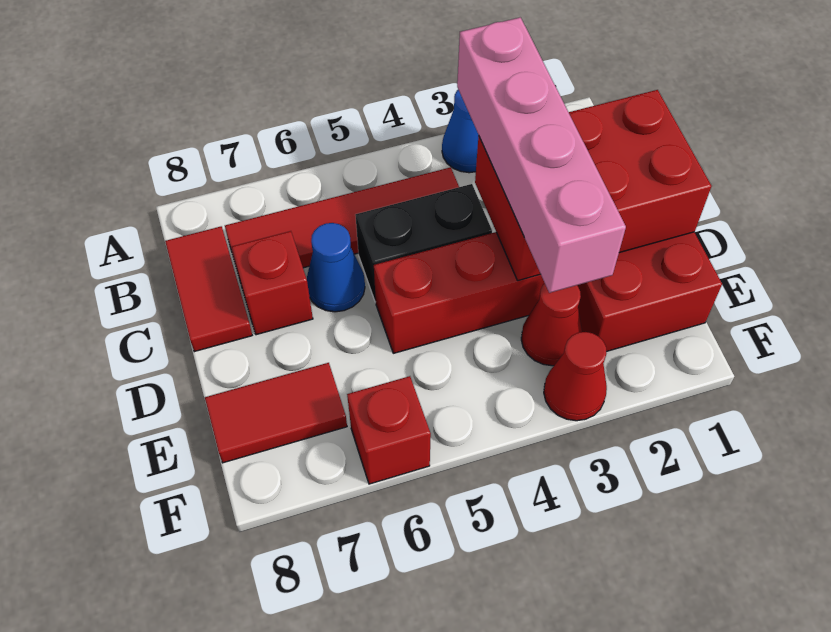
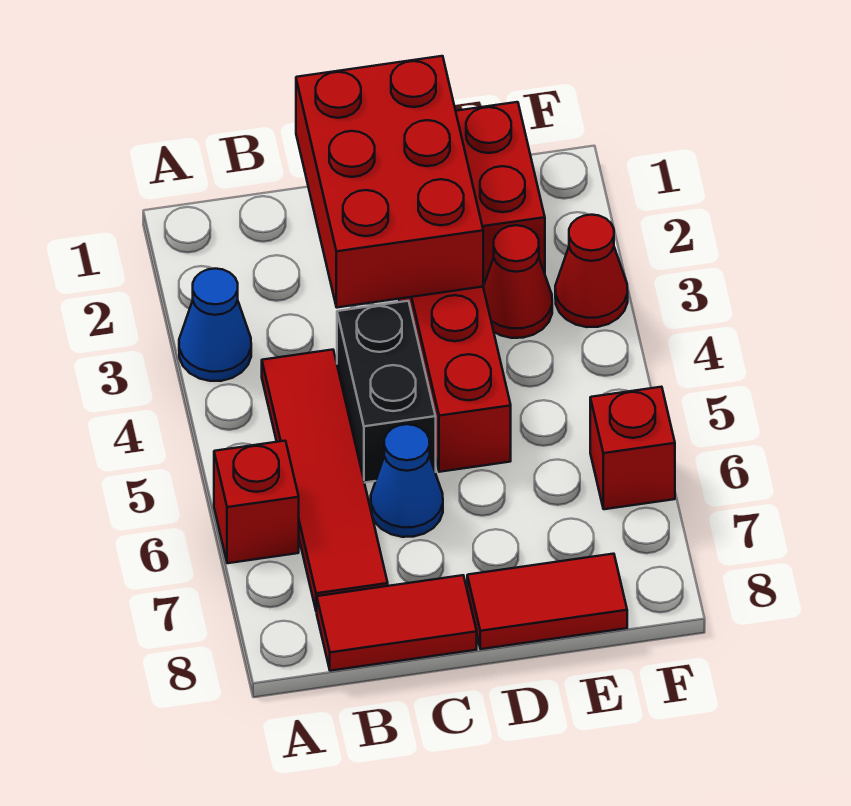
pink 1x4 brick [457,17,626,293] -> none
red 1x1 brick [232,231,313,335] -> red 1x1 brick moved to [214,441,299,563]
red 1x2 tile [205,363,347,463] -> red 1x2 tile turned to [467,554,627,649]

